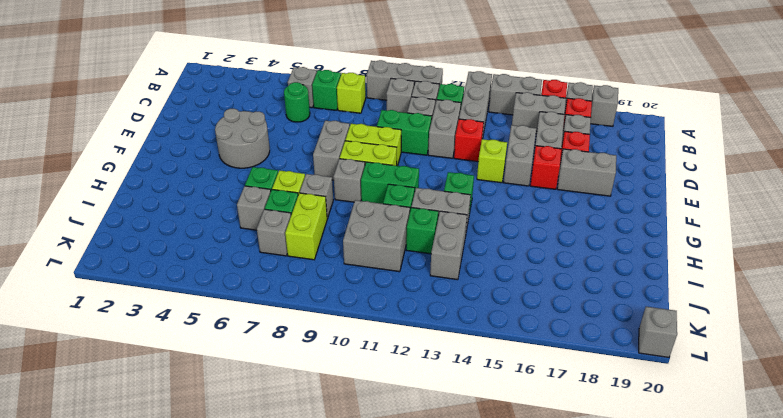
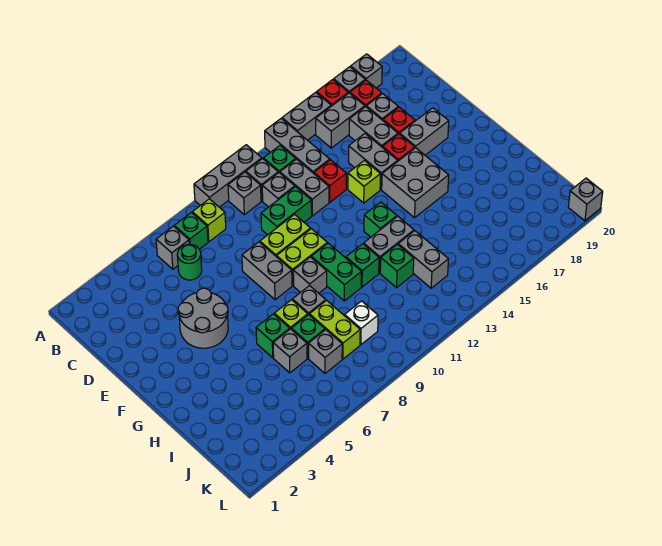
green 1x2 brick [361,162,419,204] -> green 1x2 brick turned to [311,243,361,301]
grey 2x2 brick [343,200,410,272] -> grey 2x2 brick moved to [382,148,449,218]
none -> white 1x1 brick [345,301,378,345]

